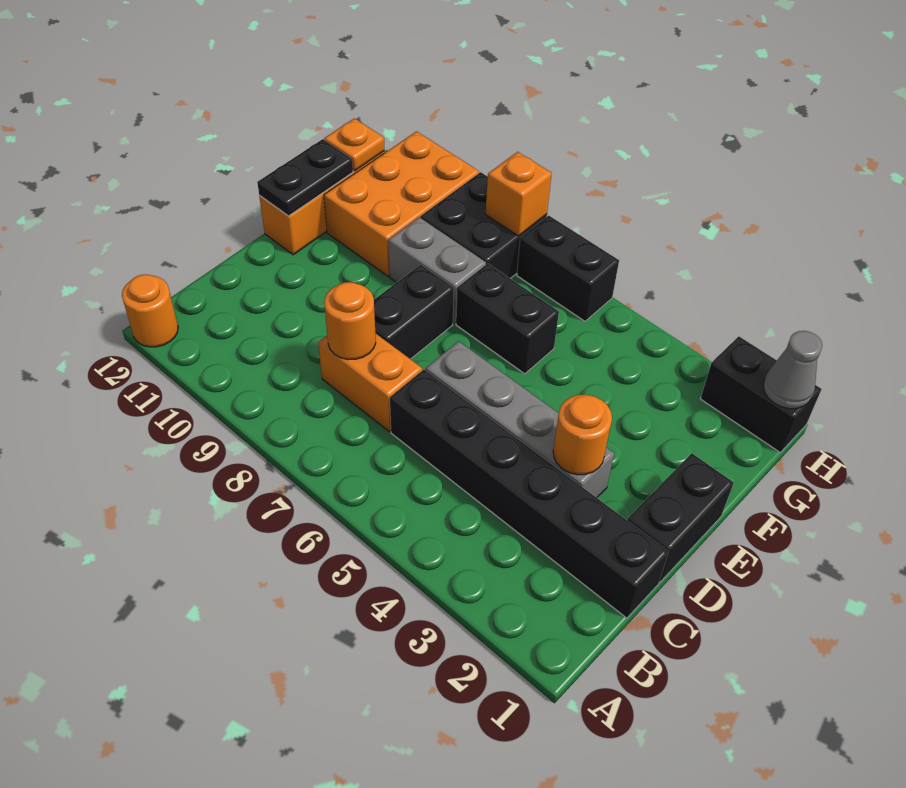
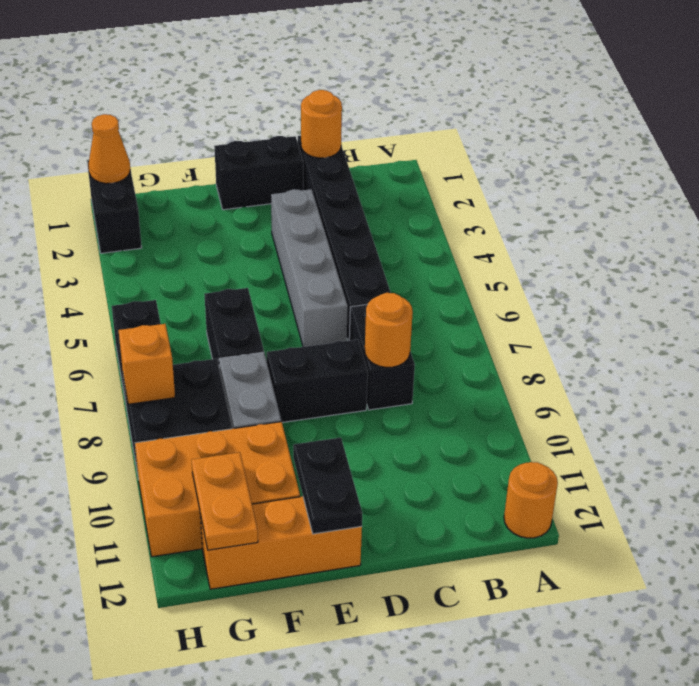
orange 1x2 brick [318,333,422,432] -> black 1x2 brick [349,305,415,410]
orange 1x1 round brick [553,395,612,475] -> orange 1x1 round brick moved to [301,90,342,158]
black 1x2 plate [257,139,353,216] -> black 1x2 plate turned to [293,438,362,534]
orange 1x1 plate [324,118,385,171] -> orange 1x2 plate [192,452,258,550]
grey 1x1 cone [763,331,822,409] -> orange 1x1 cone [89,114,130,184]

